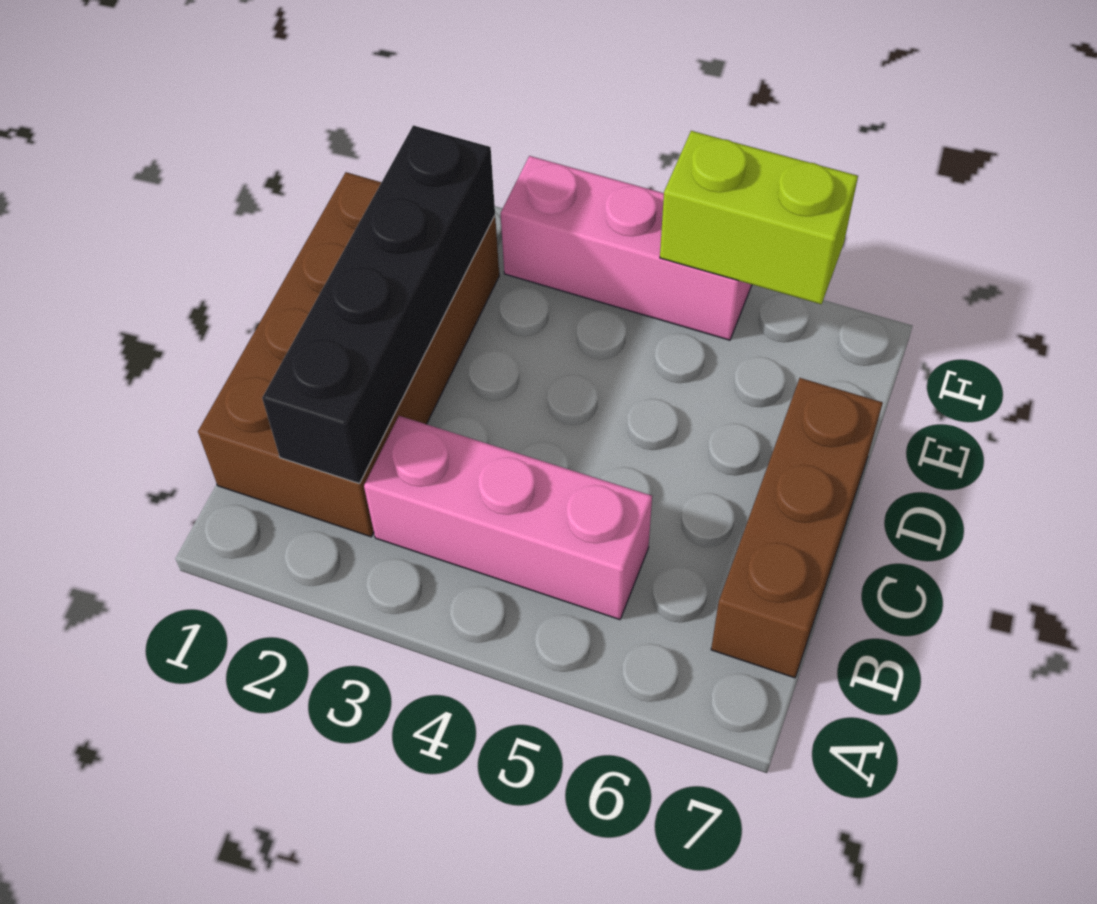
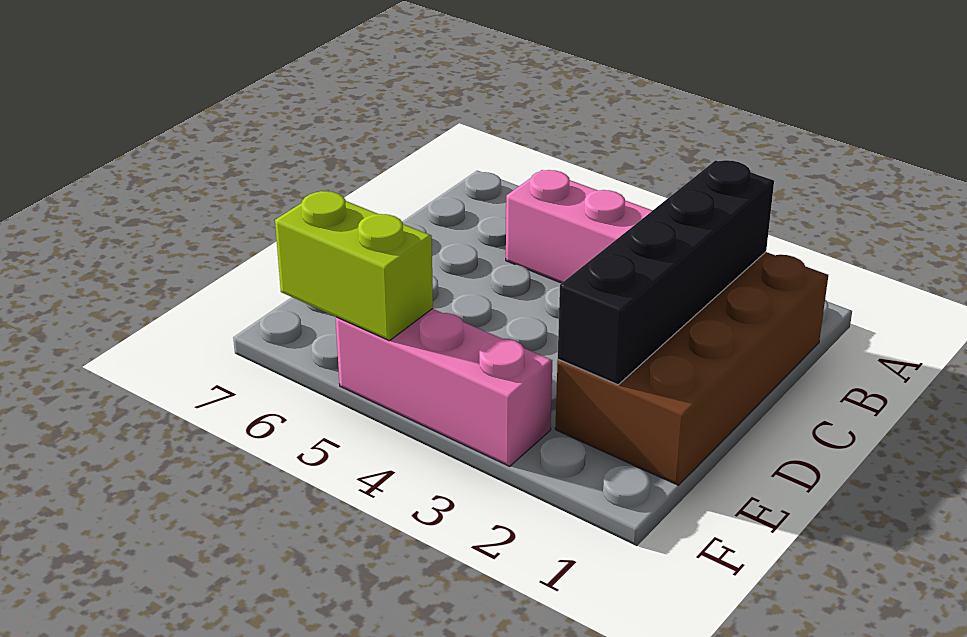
brown 1x3 brick [711,378,883,678] -> none

